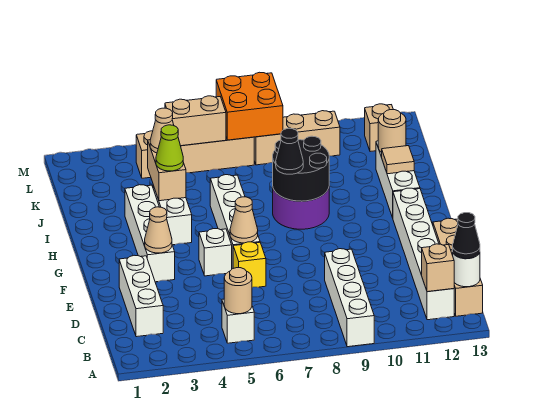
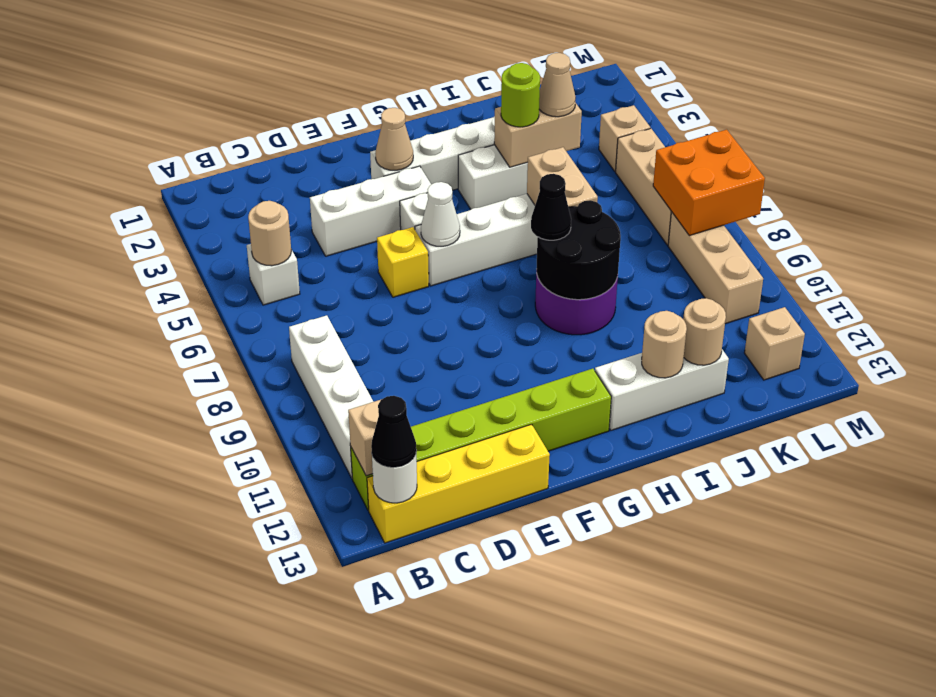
white 1x4 brick [325,249,374,347] -> white 1x4 brick turned to [289,315,373,479]
white 1x6 brick [393,188,454,320] -> lime 1x6 brick [351,369,611,510]
tan 1x4 brick [433,218,483,316] -> yellow 1x4 brick [367,424,550,543]
white 1x3 brick [119,255,163,337] -> white 1x3 brick moved to [310,166,431,256]
tan 1x1 cone [230,197,258,243] -> white 1x1 cone [421,182,460,246]
lime 1x1 cone [156,125,183,171] -> lime 1x1 round brick [501,63,540,127]
tan 1x1 tile [382,146,414,174] -> tan 1x1 round brick [642,311,687,378]
tan 1x2 brick [165,96,226,146] -> tan 1x2 brick moved to [527,147,598,207]

